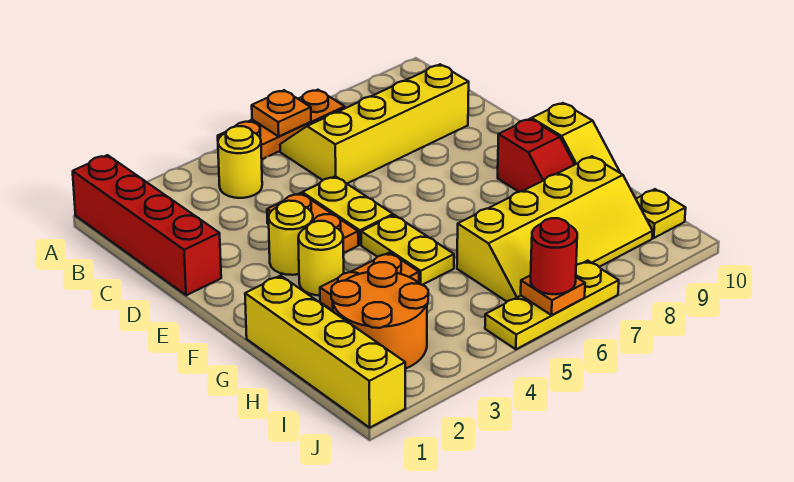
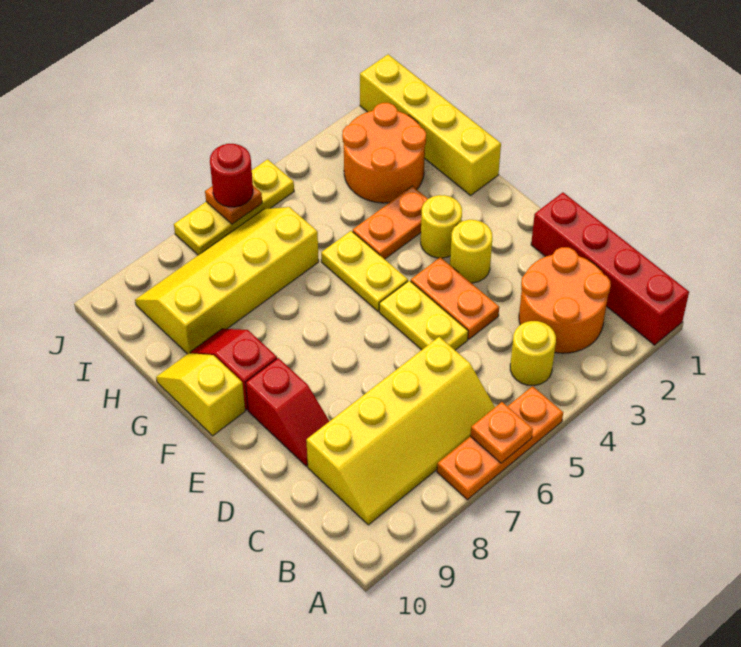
none -> orange 2x2 round brick [519,247,611,353]
none -> red 1x2 slope [246,358,329,466]
yellow 1x1 plate [636,189,686,238] -> none

